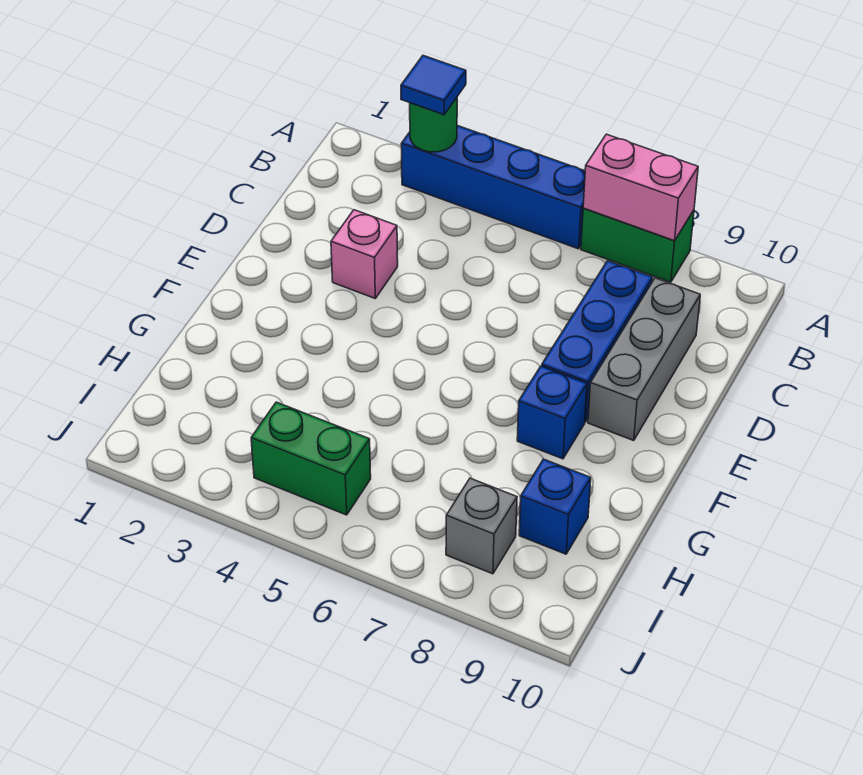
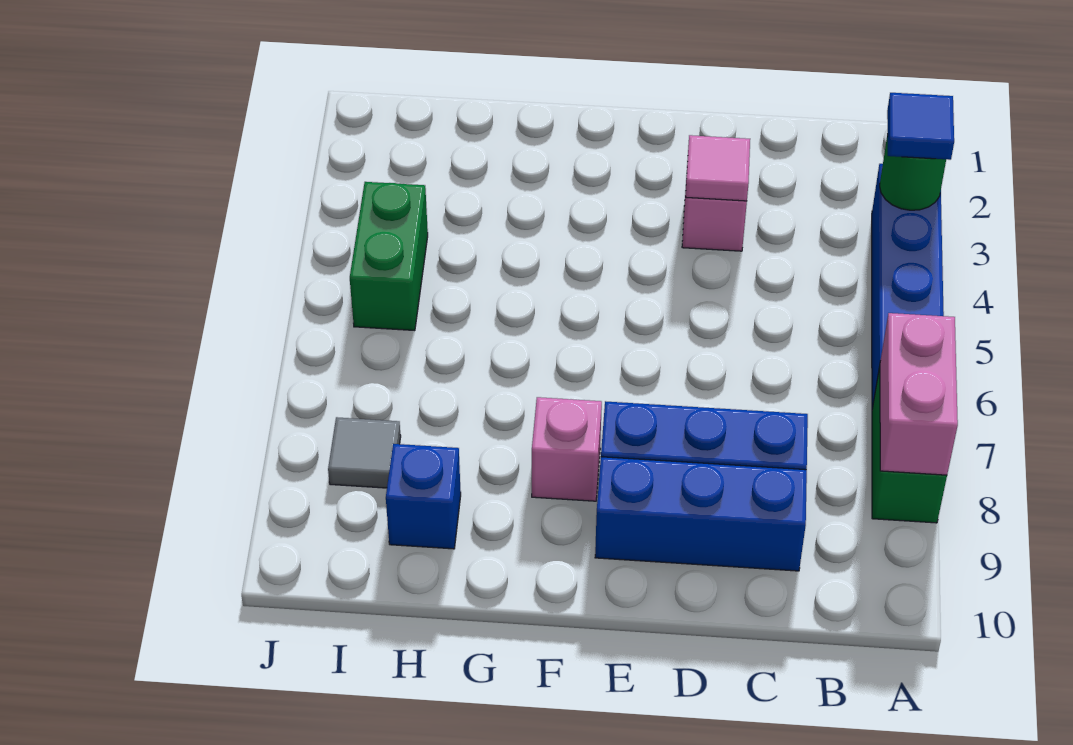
grey 1x3 brick [588,278,700,441] -> blue 1x3 brick [595,457,807,571]
none -> pink 1x1 tile [685,135,750,201]
blue 1x1 brick [517,366,587,459] -> pink 1x1 brick [532,397,602,501]
grey 1x1 brick [446,478,517,574] -> grey 1x1 tile [328,417,401,488]

